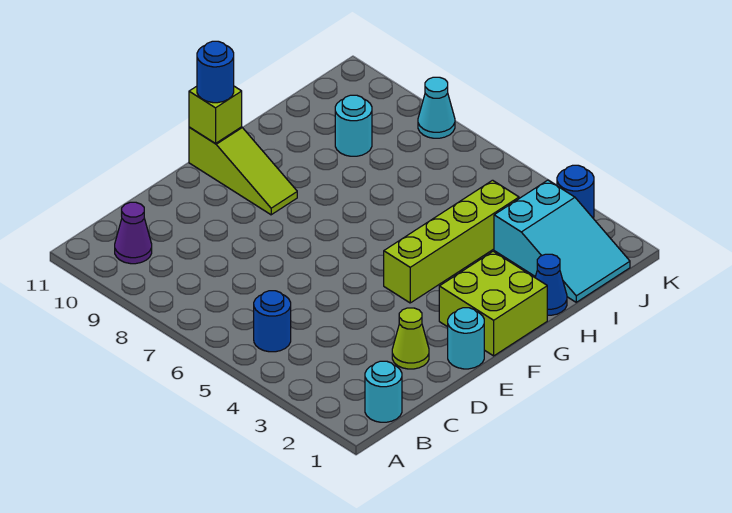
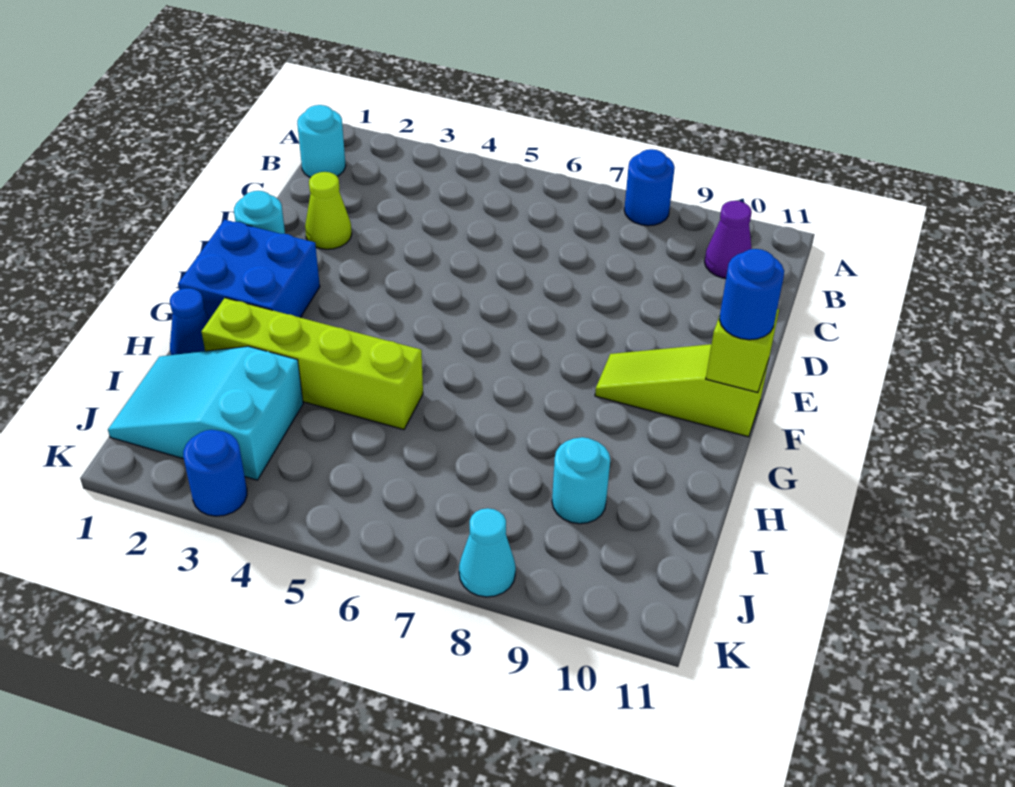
blue 1x1 round brick [254,291,291,352] -> blue 1x1 round brick moved to [624,149,675,226]
lime 2x2 brick [439,251,547,356] -> blue 2x2 brick [178,220,320,319]
lime 1x4 brick [384,180,519,303] -> lime 1x4 brick turned to [202,298,423,430]

